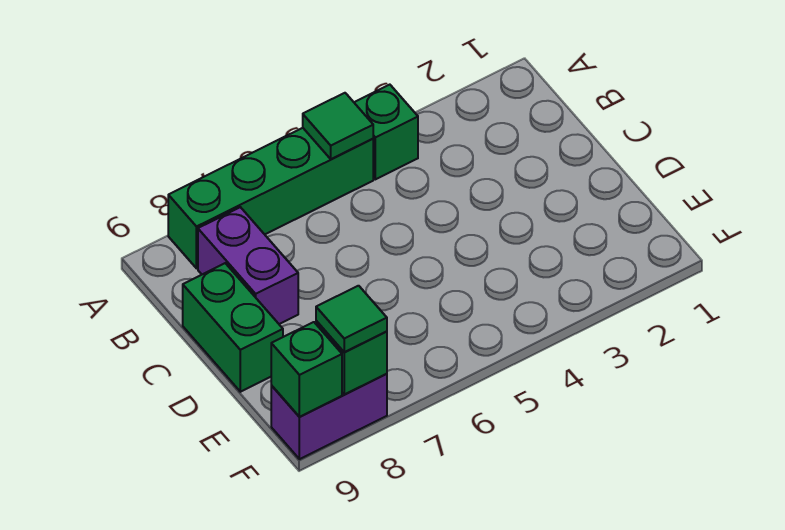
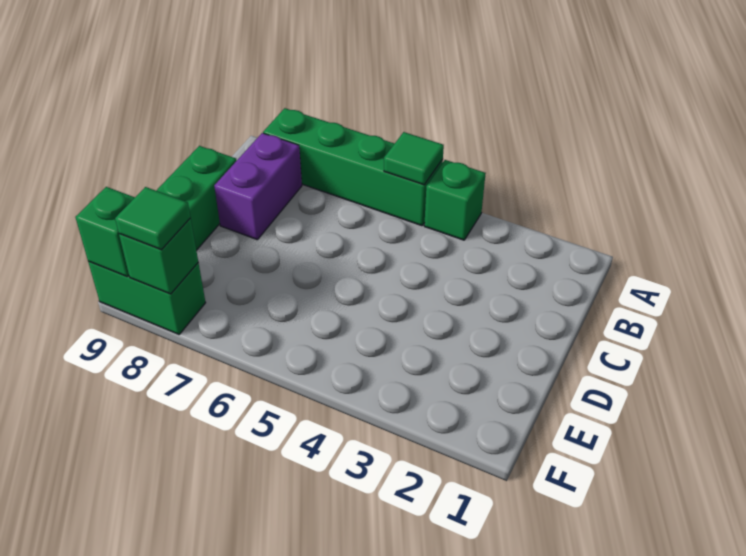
purple 1x2 brick [271,374,387,459] -> green 1x2 brick [88,261,206,334]

